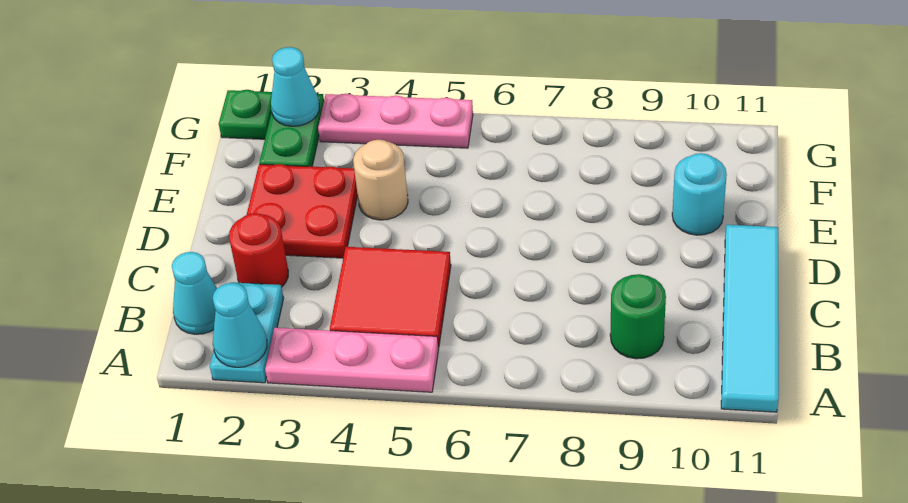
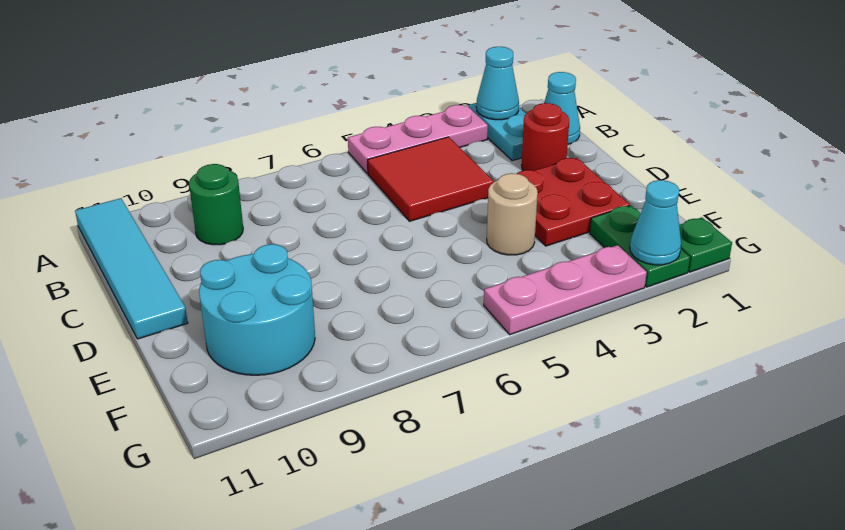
cyan 1x1 round brick [672,153,727,235] -> cyan 2x2 round brick [199,244,315,375]

